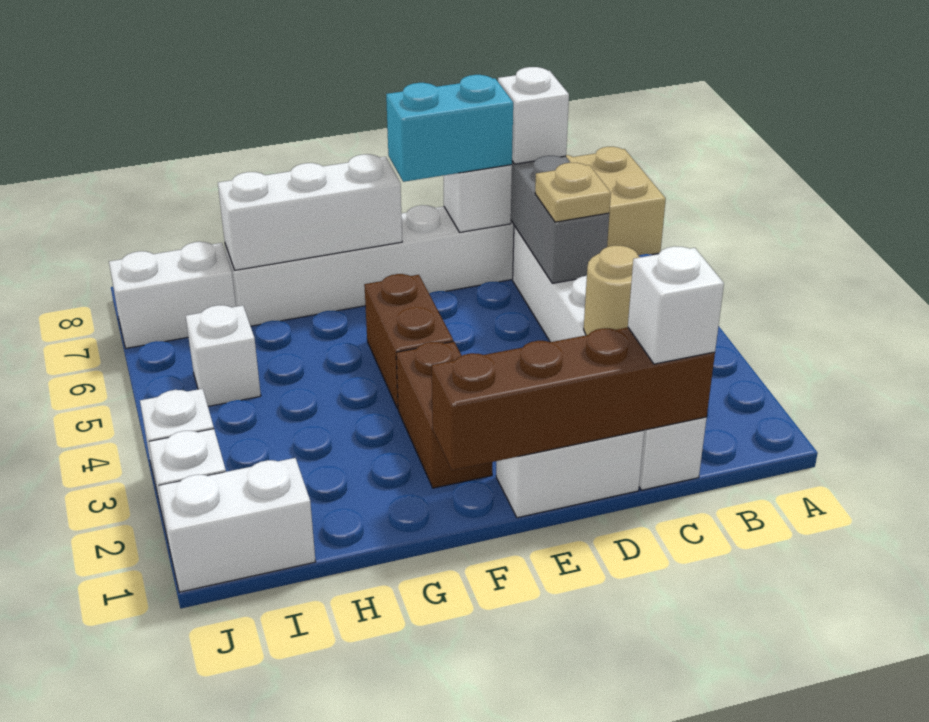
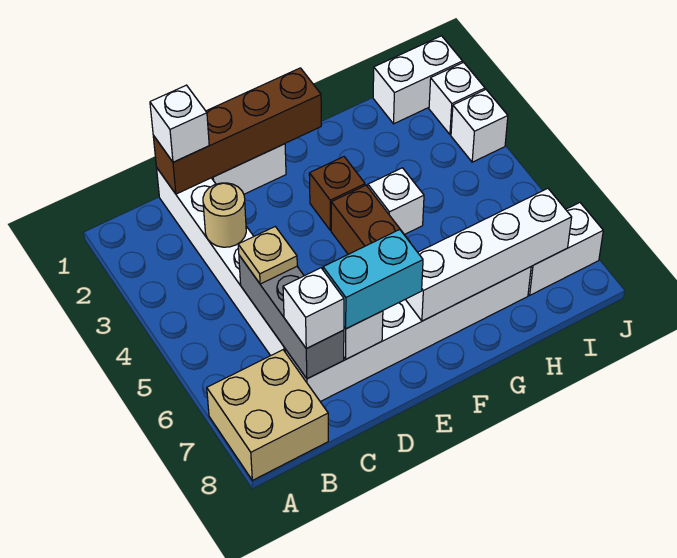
brown 1x2 brick [396,341,492,488] -> brown 1x1 brick [309,157,365,231]
white 1x3 brick [218,154,402,270] -> white 1x4 brick [405,189,572,321]
white 1x1 brick [186,305,261,406] -> white 1x1 brick moved to [368,168,424,235]

